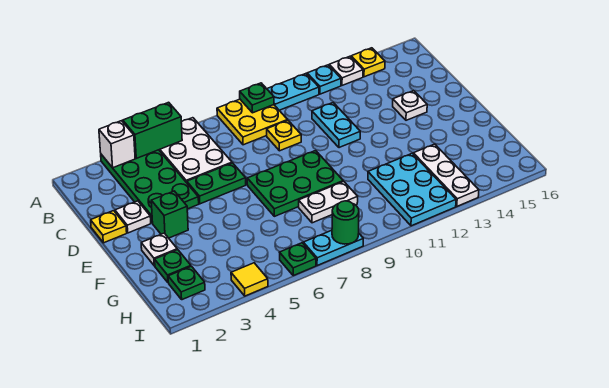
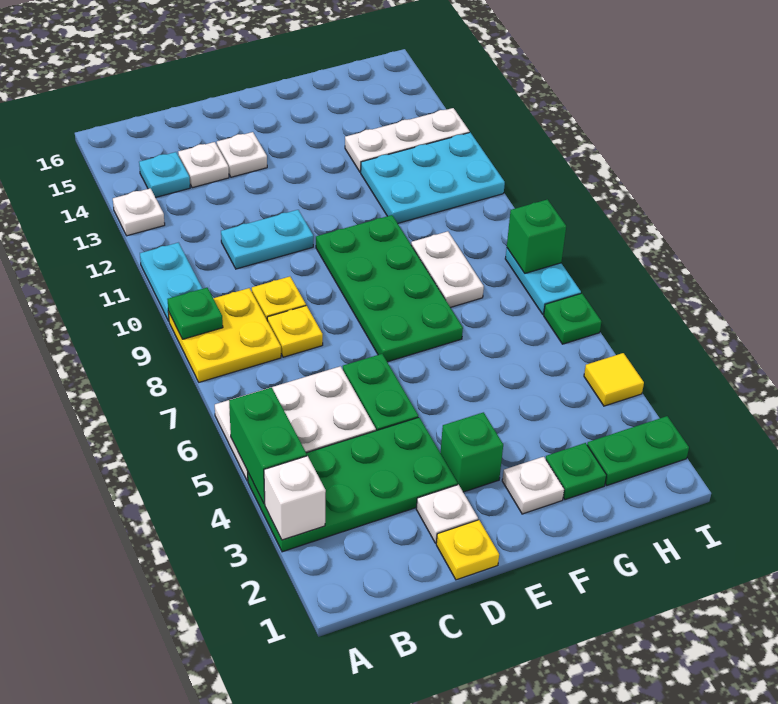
cyan 1x1 plate [307,65,341,94] -> cyan 1x1 plate moved to [139,152,190,197]
yellow 1x1 plate [351,48,385,77] -> yellow 1x1 plate moved to [267,306,323,357]
none -> white 1x1 plate [178,142,229,188]
green 2x3 plate [247,151,343,216] -> green 2x4 plate [316,215,463,362]
green 1x1 plate [168,266,205,300] -> green 1x2 plate [587,416,689,485]
green 1x1 round brick [332,201,359,244] -> green 1x1 brick [507,199,566,273]

